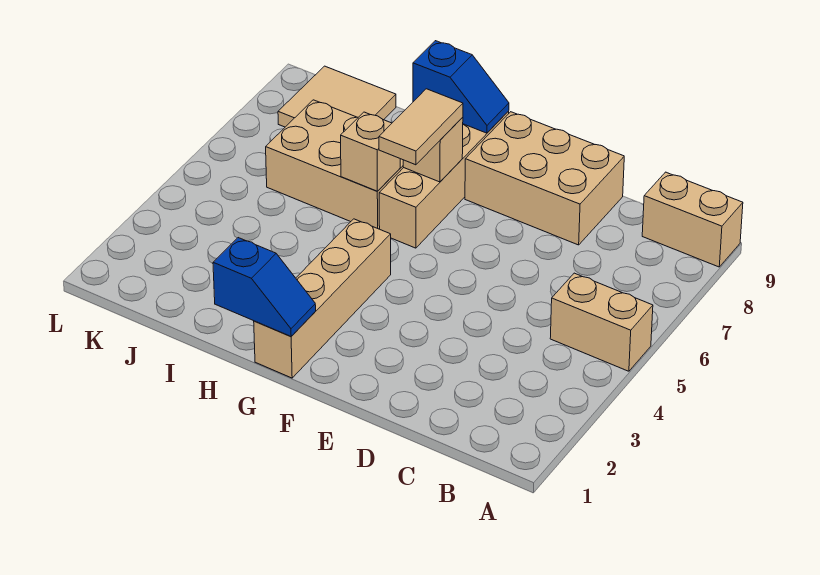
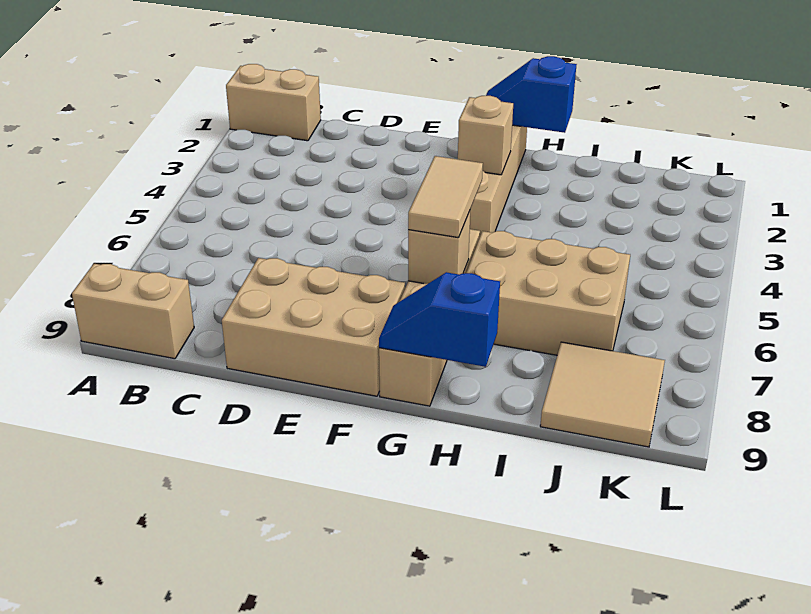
tan 1x2 brick [550,273,653,371] -> tan 1x2 brick moved to [226,64,321,141]
tan 1x1 brick [341,112,400,191] -> tan 1x1 brick moved to [458,96,513,175]

